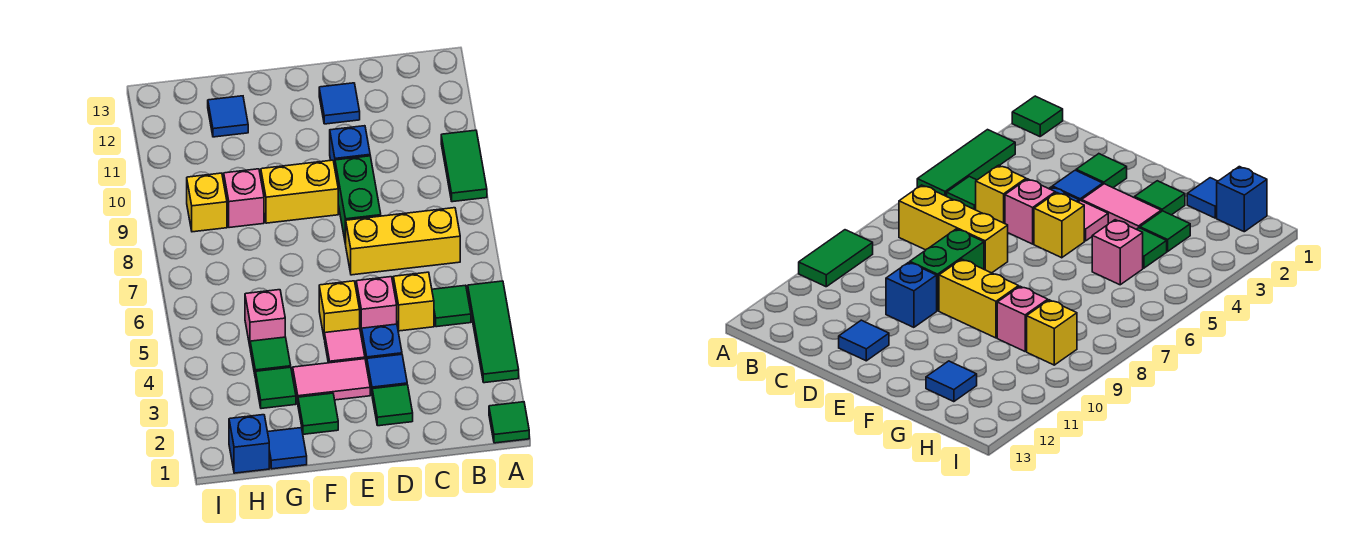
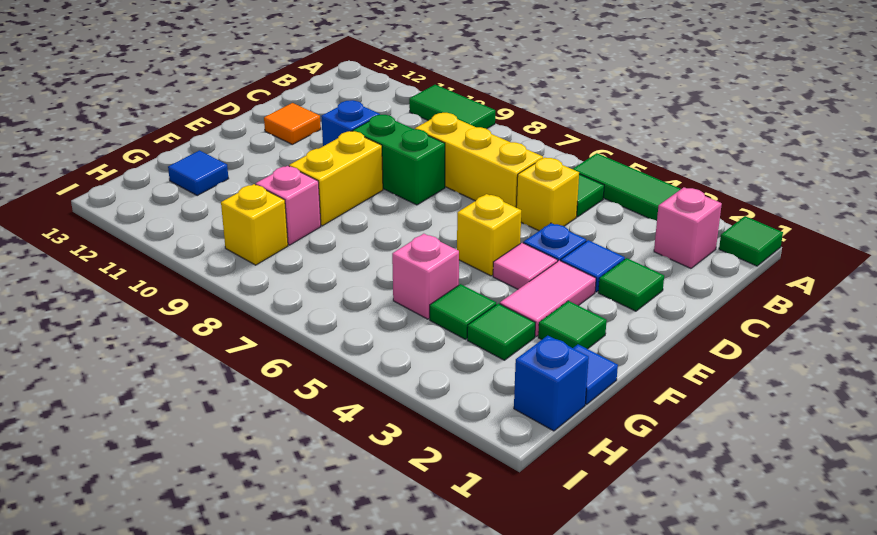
yellow 1x3 brick [346,208,460,275] -> yellow 1x3 brick turned to [415,113,543,207]
pink 1x1 brick [356,277,397,335] -> pink 1x1 brick moved to [654,187,722,268]
blue 1x1 tile [319,83,360,124] -> orange 1x1 tile [264,103,321,144]

